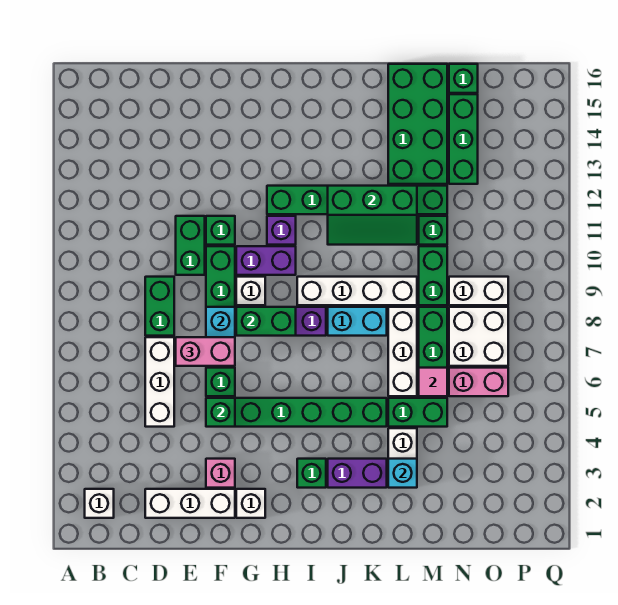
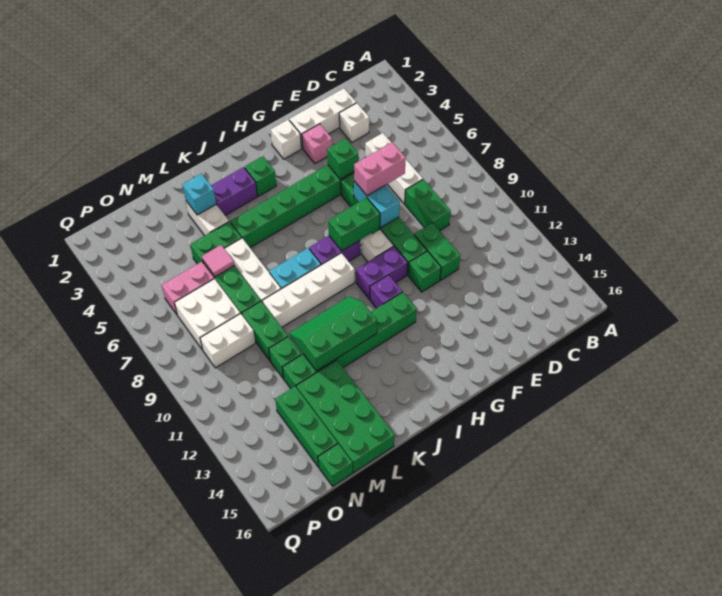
white 1x1 brick [85,489,114,518] -> white 1x1 brick moved to [339,103,369,142]

